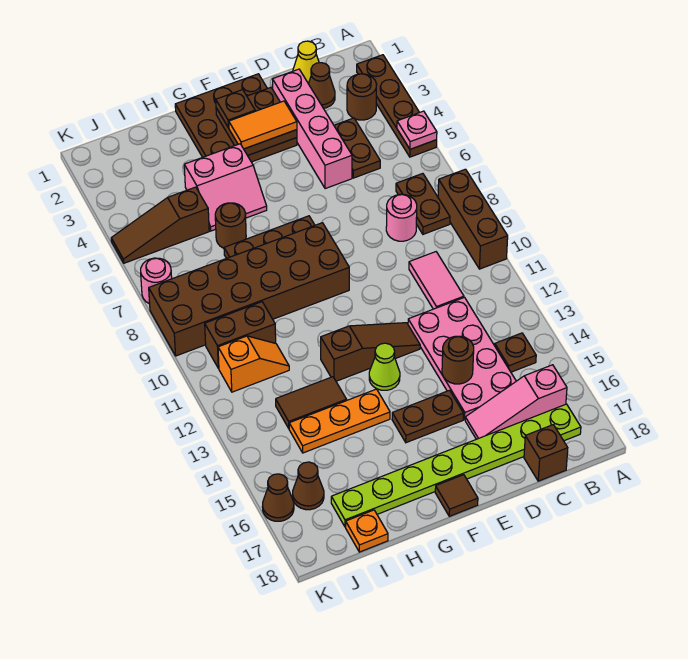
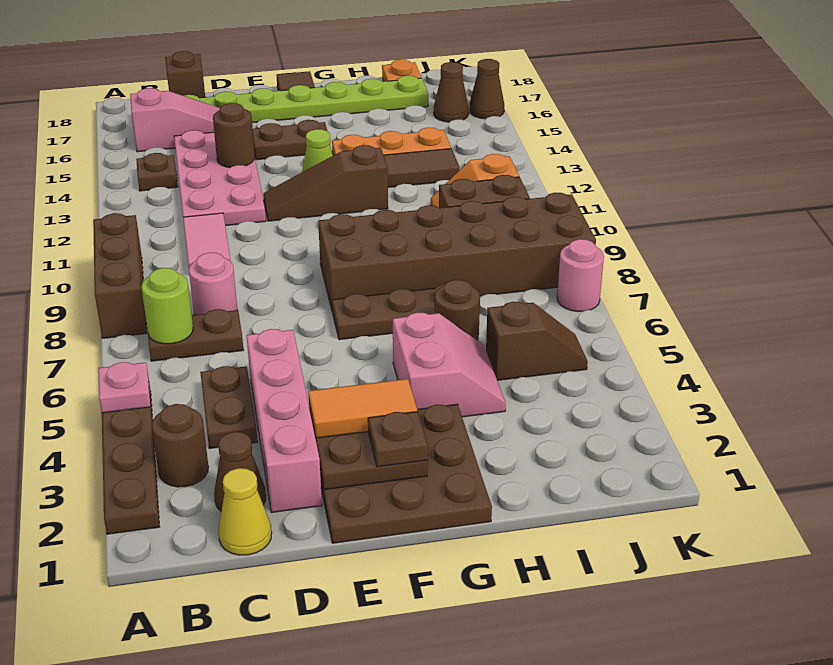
brown 1x2 plate [396,173,450,234] -> brown 1x2 plate turned to [148,309,244,361]
none -> lime 1x1 round brick [141,268,193,344]
pink 2x2 slope [184,144,267,231] -> pink 2x2 slope turned to [393,313,506,417]
brown 1x3 slope [111,187,209,263] -> brown 1x2 slope [486,302,588,380]

